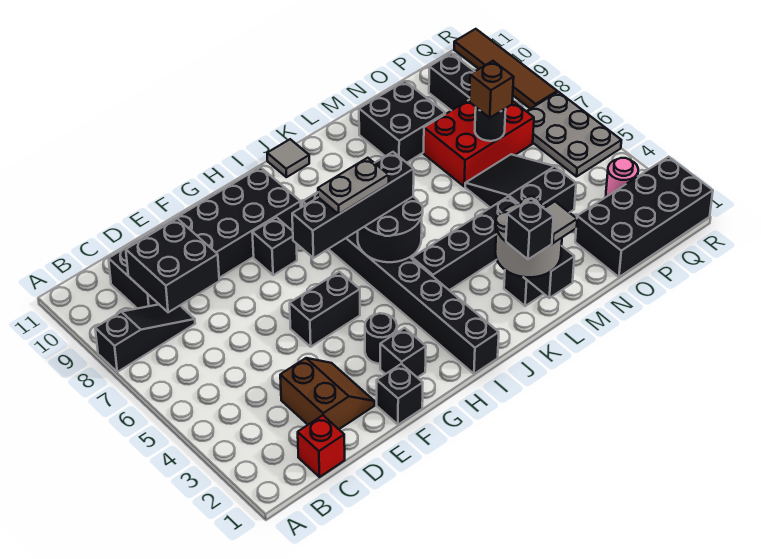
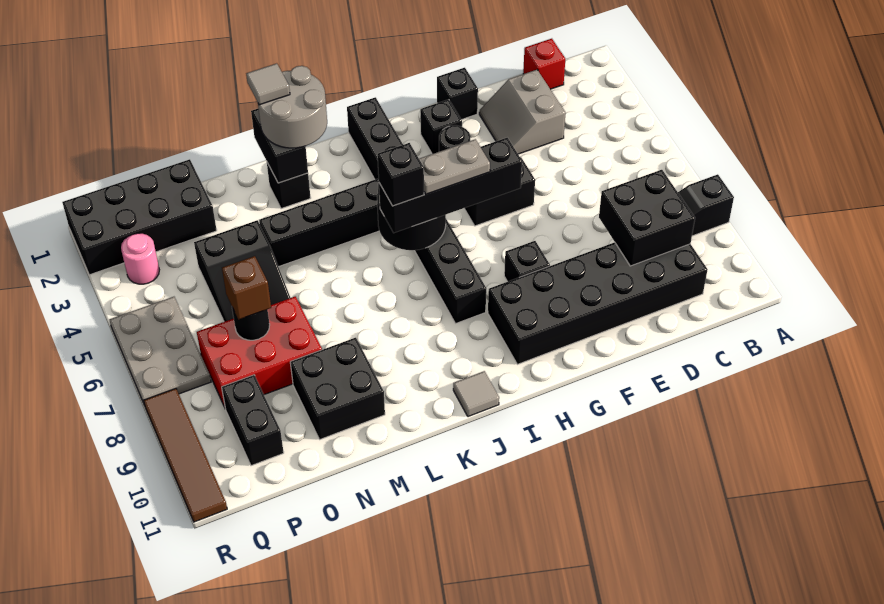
brown 2x2 slope [280,358,375,429] -> grey 2x2 slope [479,70,565,154]
black 1x1 brick [506,198,554,259] -> black 1x1 brick moved to [378,143,424,206]

